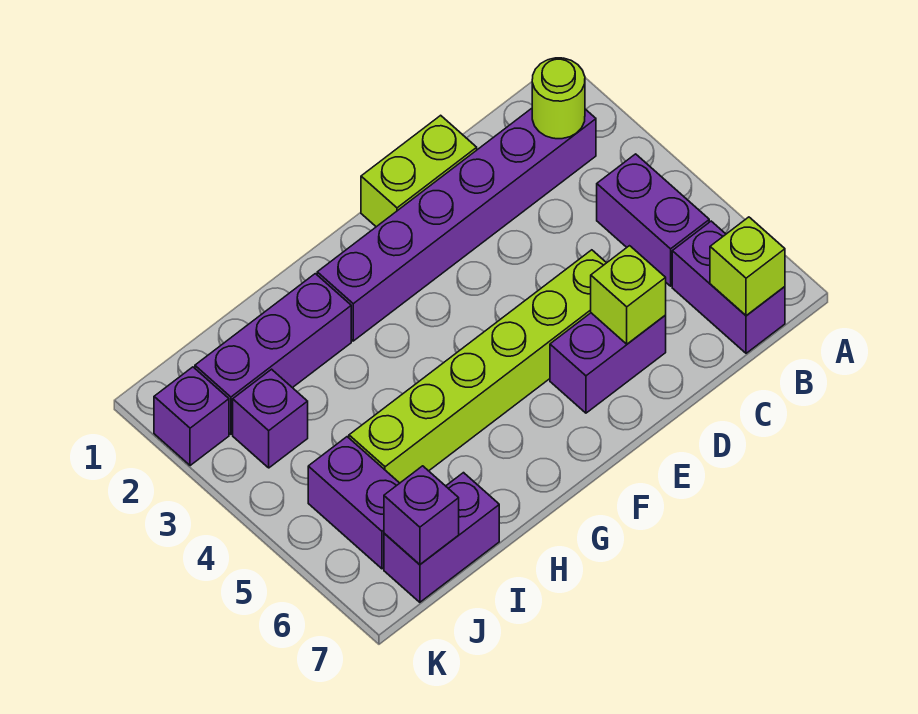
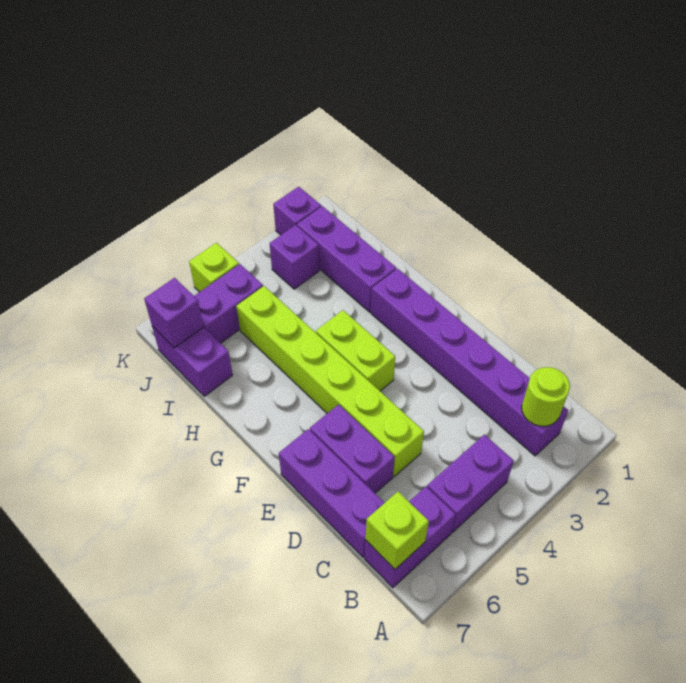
none -> purple 1x3 brick [279,429,384,557]
lime 1x2 brick [361,115,477,227] -> lime 1x2 brick moved to [316,310,395,391]
lime 1x1 brick [591,246,666,344] -> lime 1x1 brick moved to [189,243,239,292]

